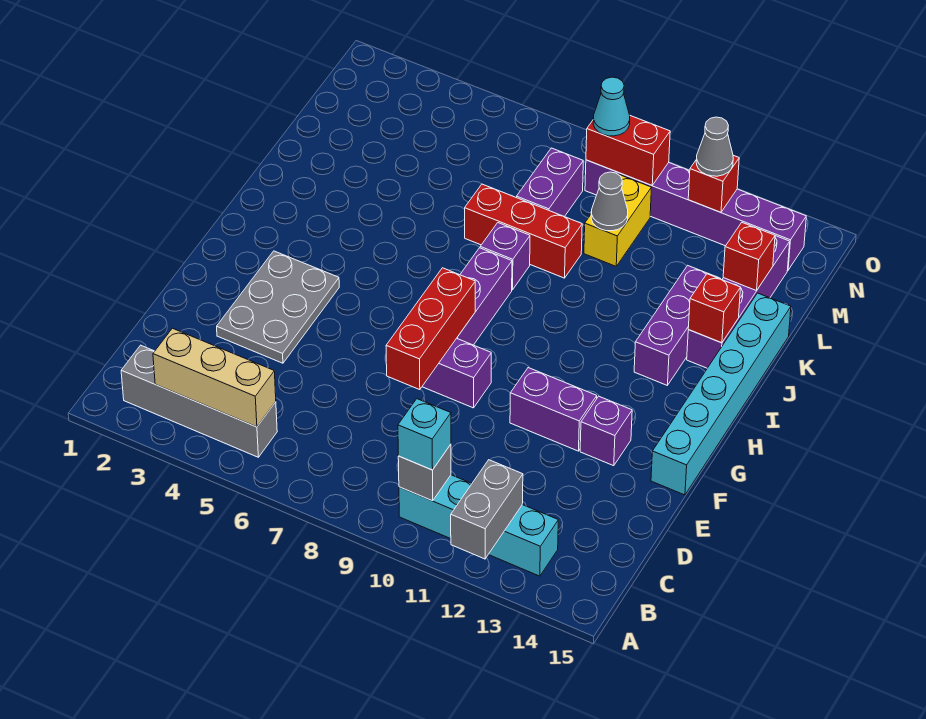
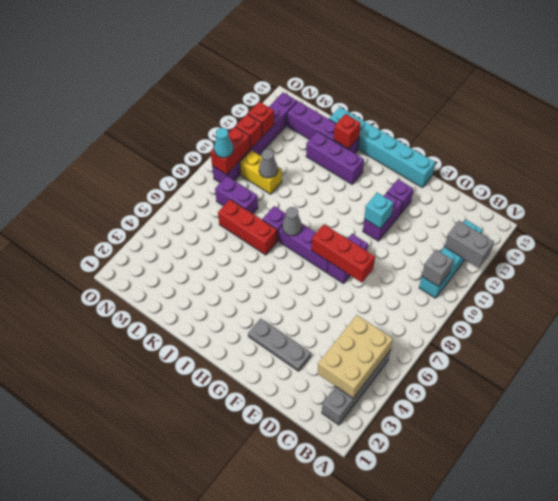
tan 1x3 brick [153,328,276,427] -> tan 2x3 brick [317,315,393,398]
cyan 1x1 brick [398,399,451,470] -> cyan 1x1 brick moved to [364,193,393,228]
grey 2x3 plate [217,251,339,363] -> grey 1x3 plate [248,319,311,371]
red 1x3 brick [465,184,582,278] -> red 1x3 brick turned to [218,200,277,255]
red 1x1 brick [723,223,775,291] -> red 1x1 brick moved to [236,114,262,149]
grey 1x1 cone [696,117,733,176] -> grey 1x1 cone moved to [282,207,302,236]

